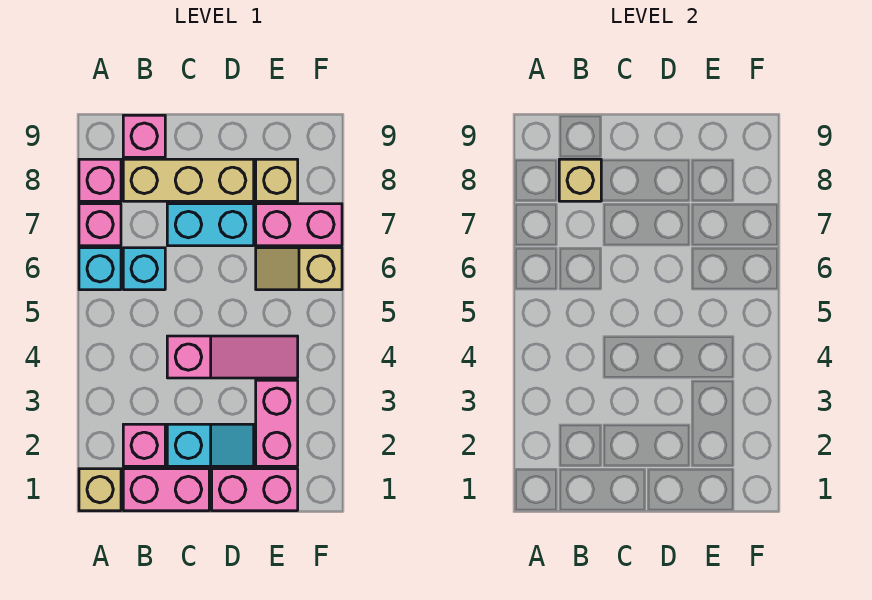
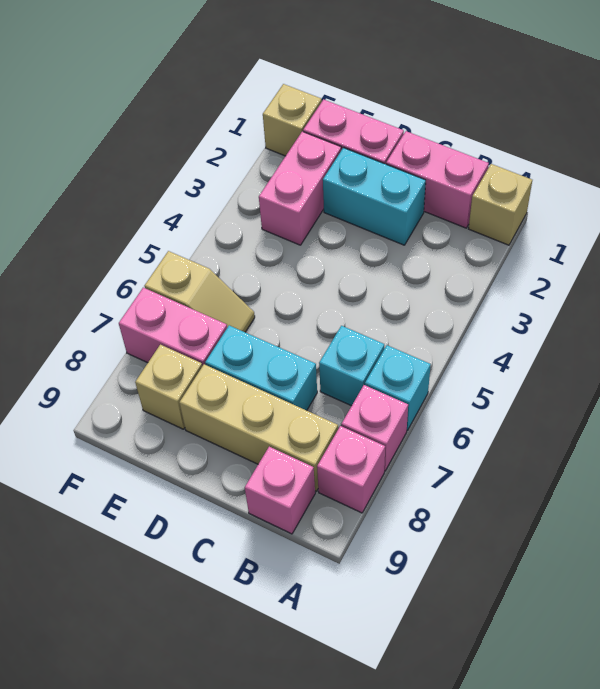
pink 1x1 brick [123,424,165,466] -> none
tan 1x1 brick [559,159,601,201] -> tan 1x1 brick moved to [263,84,322,156]
cyan 1x2 slope [167,424,254,466] -> cyan 1x2 brick [323,148,426,245]
pink 1x3 slope [167,336,298,378] -> none

